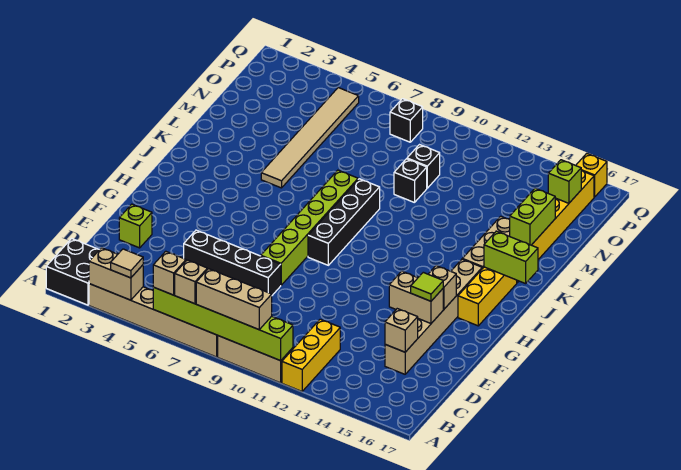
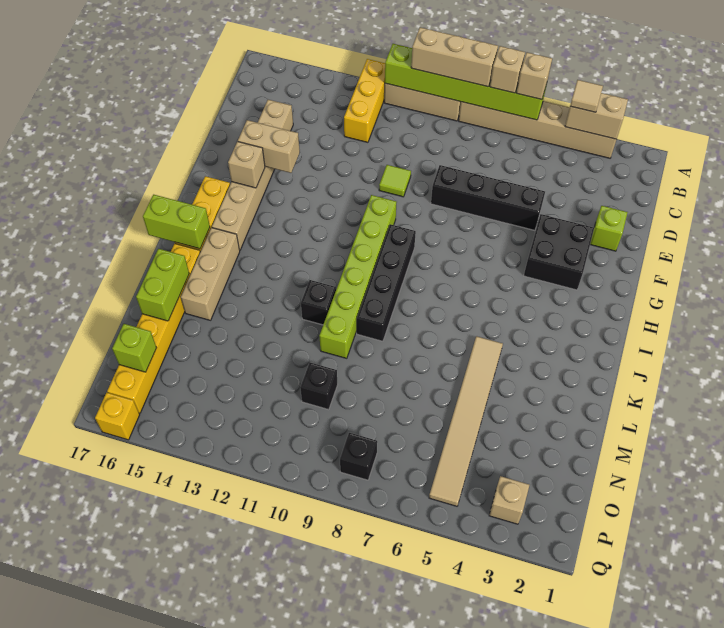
black 2x2 brick [46,239,100,305] -> black 2x2 brick moved to [524,214,594,290]
tan 1x1 brick [385,309,418,352] -> tan 1x1 brick moved to [489,476,529,524]
lime 1x6 brick [261,170,358,285] -> lime 1x6 brick moved to [319,195,396,358]
lime 1x1 tile [411,272,443,301] -> lime 1x1 tile moved to [379,165,411,197]
black 1x1 brick [394,159,427,203] -> black 1x1 brick moved to [301,280,336,325]

